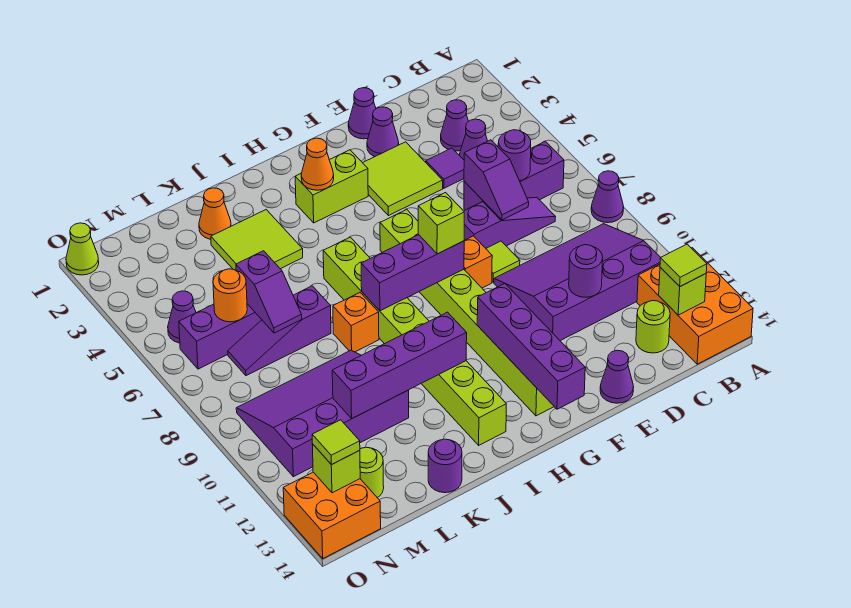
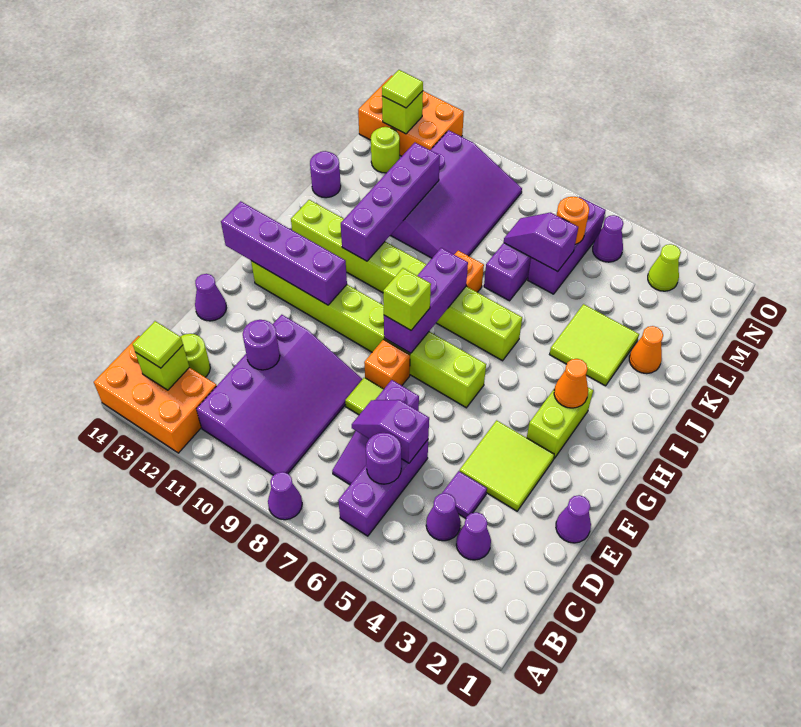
purple 1x1 cone [367,107,399,157] -> none
orange 2x2 brick [283,472,381,558] -> orange 2x3 brick [358,75,464,156]
lime 1x1 cone [66,223,99,275] -> lime 1x1 cone moved to [648,244,681,291]

